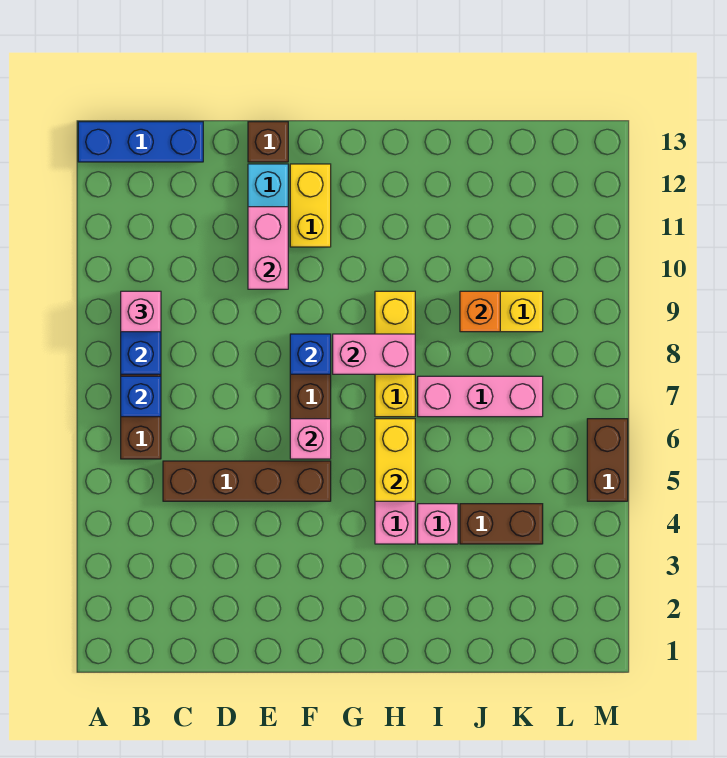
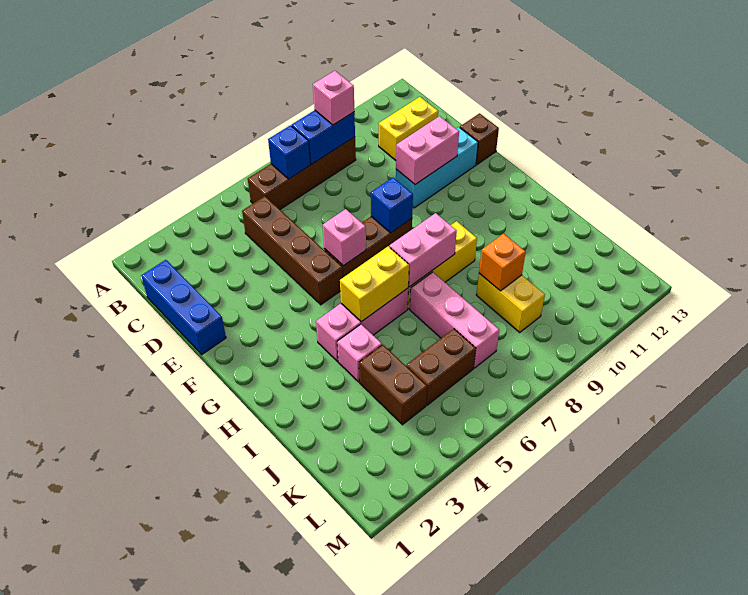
blue 1x3 brick [78,122,203,162] -> blue 1x3 brick moved to [141,260,226,354]
yellow 1x2 brick [290,164,331,247] -> yellow 1x2 brick moved to [379,97,438,160]
pink 1x2 brick [333,334,415,374] -> pink 1x2 brick turned to [389,213,457,287]
brown 1x2 brick [587,419,628,501] -> brown 1x2 brick moved to [406,329,476,405]

